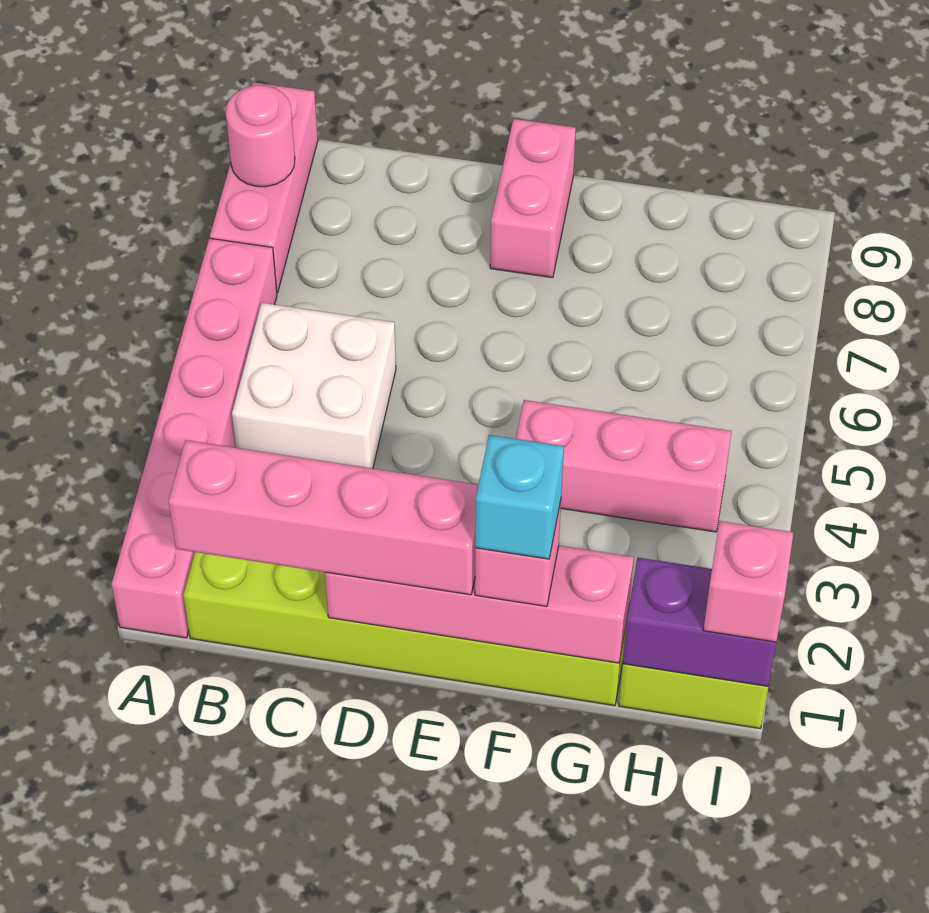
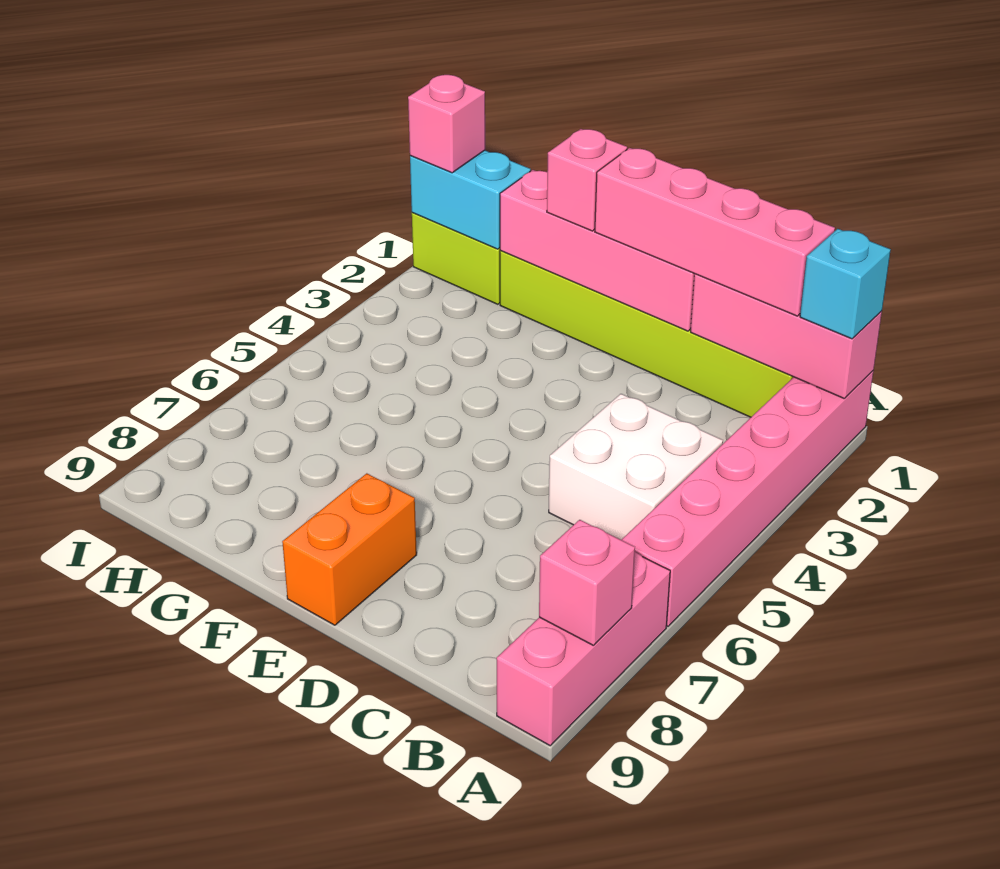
pink 1x1 round brick [226,85,295,187] -> pink 1x1 brick [539,520,635,645]
pink 1x2 brick [490,119,576,278] -> orange 1x2 brick [282,473,417,625]
cyan 1x1 brick [475,435,564,559] -> cyan 1x1 brick moved to [800,229,891,339]
pink 1x3 brick [516,400,732,532] -> pink 1x3 brick moved to [691,274,882,399]
purple 1x2 brick [623,558,776,686] -> cyan 1x2 brick [410,150,531,249]

